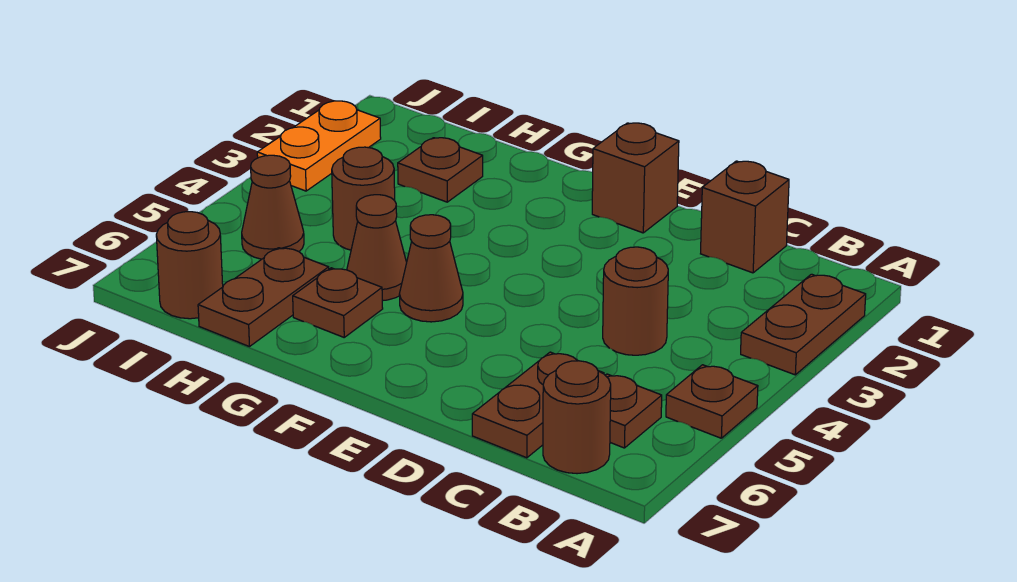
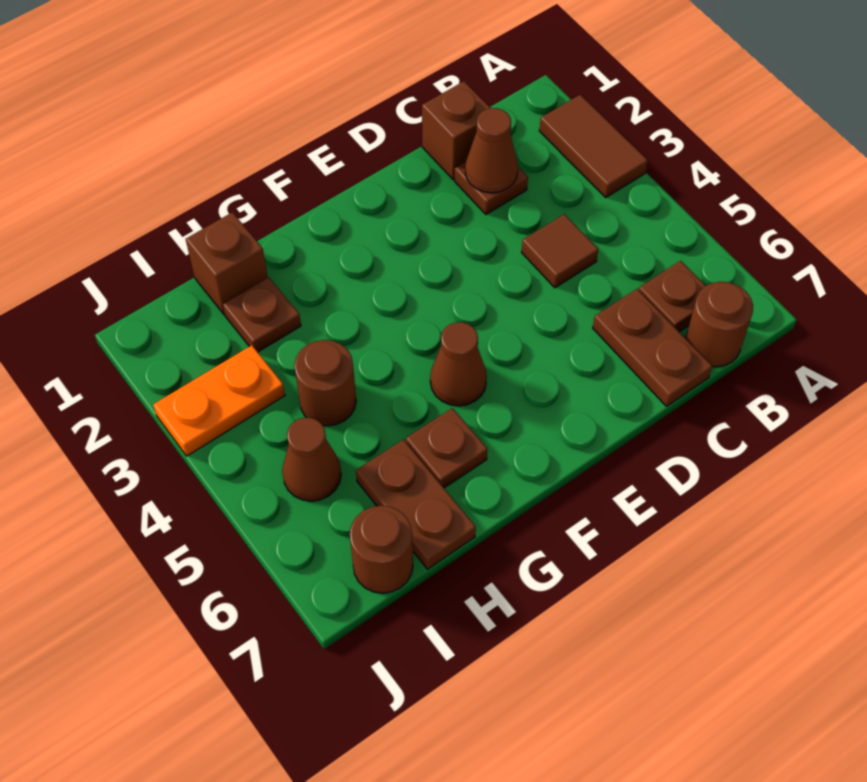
brown 1x2 plate [741,274,866,375] -> brown 1x2 tile [539,95,648,198]
brown 1x1 plate [666,365,758,438] -> brown 1x1 plate moved to [454,162,528,214]
brown 1x1 round brick [603,247,668,355] -> brown 1x1 tile [522,214,598,288]
brown 1x1 brick [592,123,679,233] -> brown 1x1 brick moved to [186,212,268,314]
brown 1x1 cone [347,195,407,301] -> brown 1x1 cone moved to [465,108,518,193]
orange 1x2 plate [257,101,381,191] -> orange 1x2 plate turned to [153,345,285,456]

